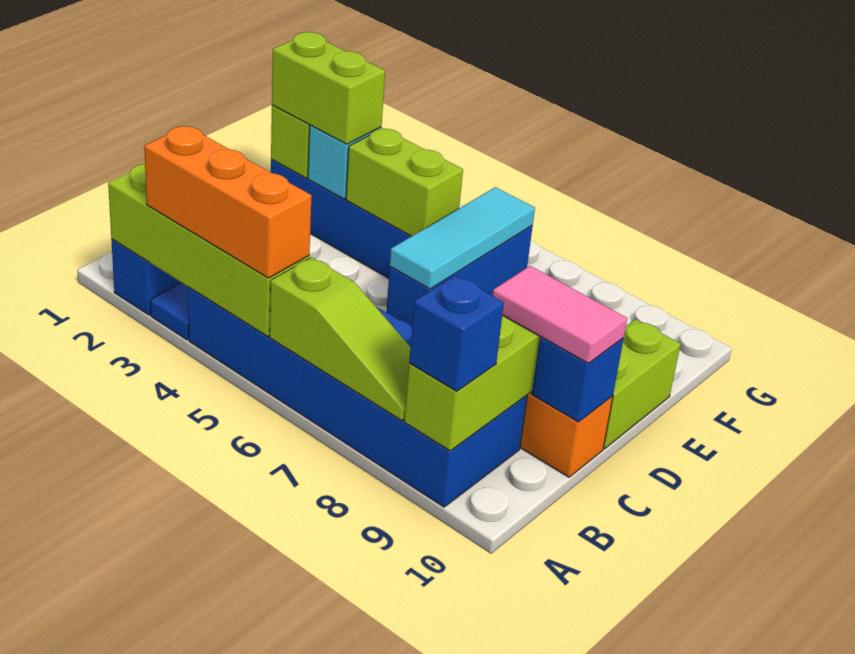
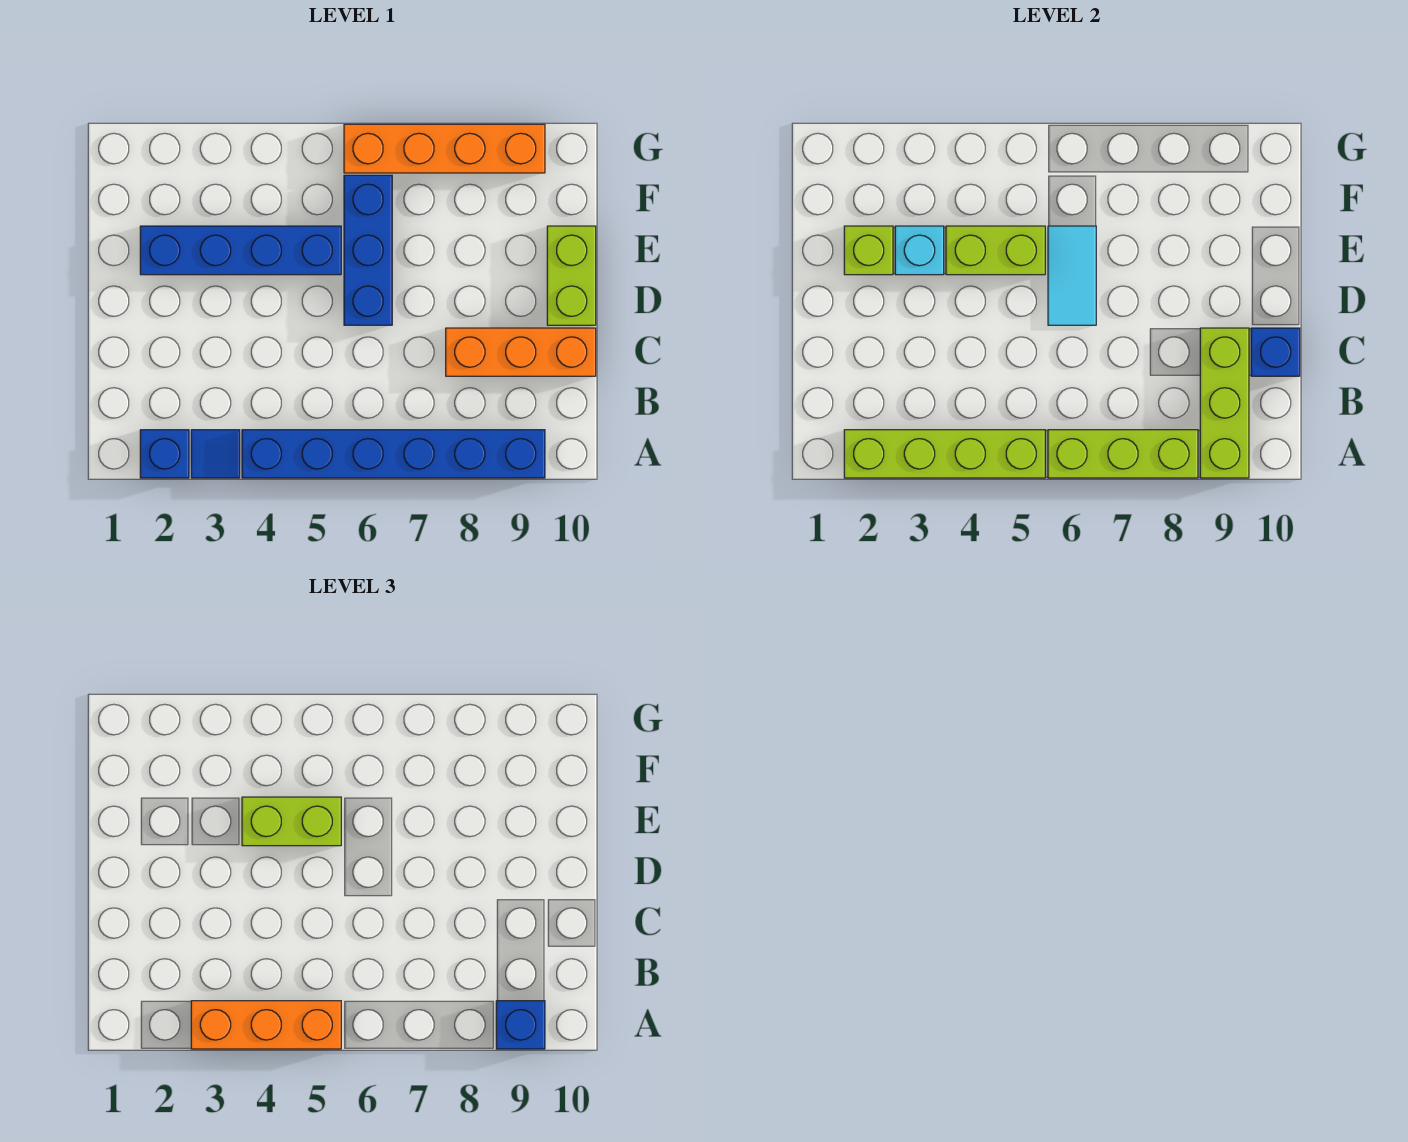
blue 2x6 brick [188,287,527,507] -> blue 1x6 brick [242,430,545,478]
lime 1x3 slope [270,257,410,421] -> lime 1x3 brick [1048,430,1198,478]
pink 1x2 tile [493,266,627,363] -> none
cyan 1x3 tile [390,187,535,289] -> cyan 1x2 tile [1048,226,1096,325]
lime 1x2 brick [272,32,385,144] -> lime 1x2 brick moved to [242,797,341,846]
none -> orange 1x4 brick [344,124,545,173]

